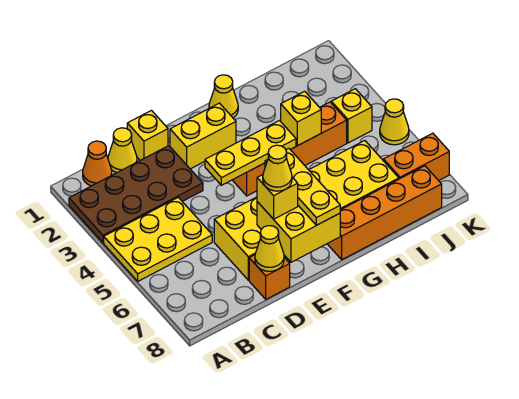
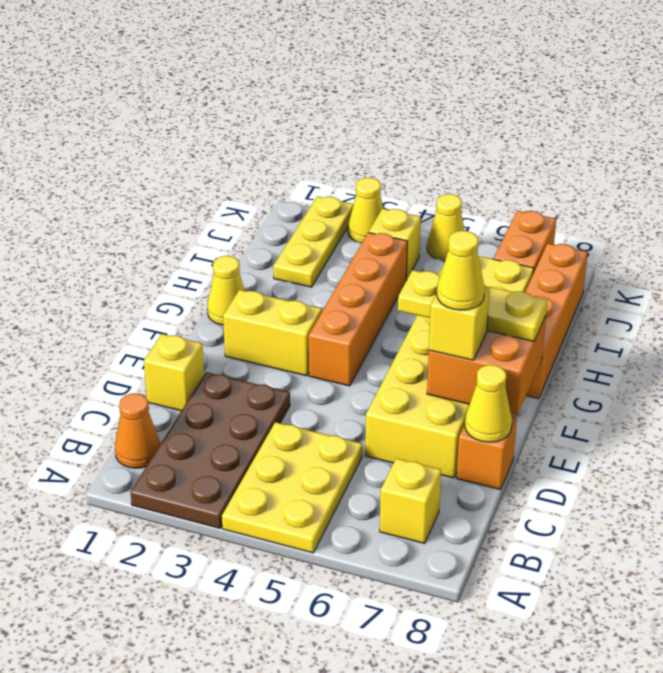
yellow 1x1 cone [108,128,137,173] -> yellow 1x1 cone moved to [348,178,383,243]
yellow 1x2 brick [170,103,236,169] -> yellow 1x2 brick turned to [223,290,322,376]
yellow 1x3 plate [205,121,296,185] -> yellow 1x3 plate moved to [273,196,354,287]
yellow 2x2 brick [257,202,340,262] -> orange 2x2 brick [427,316,546,415]
yellow 1x1 brick [281,91,321,146] -> yellow 1x1 brick moved to [380,458,441,544]

